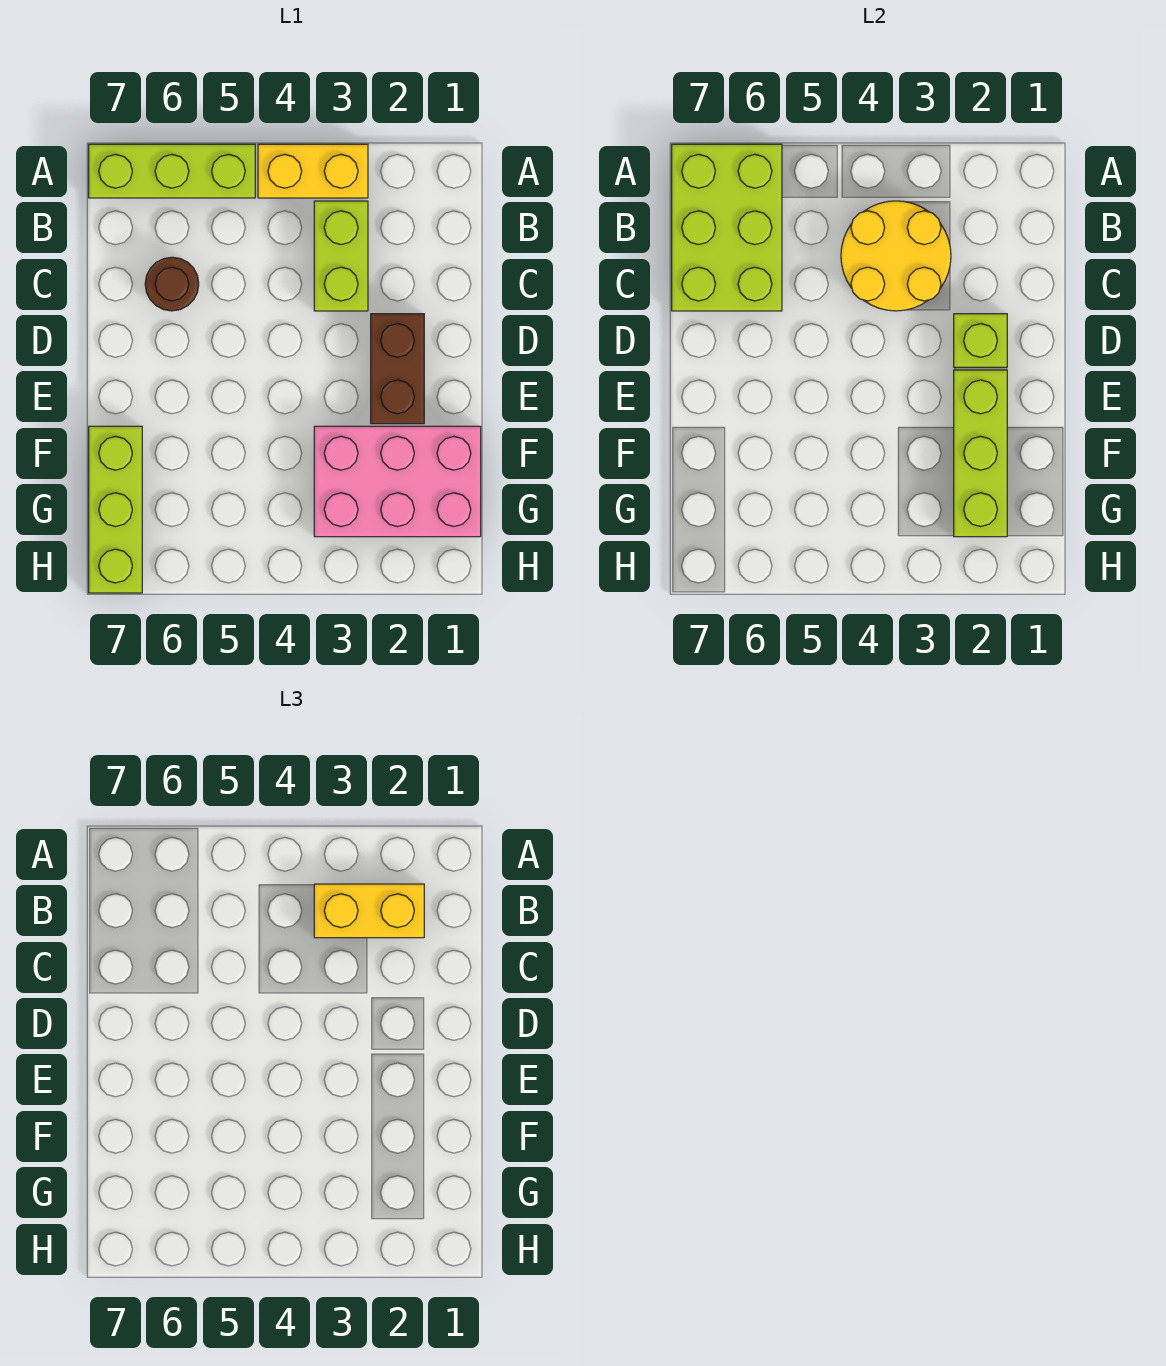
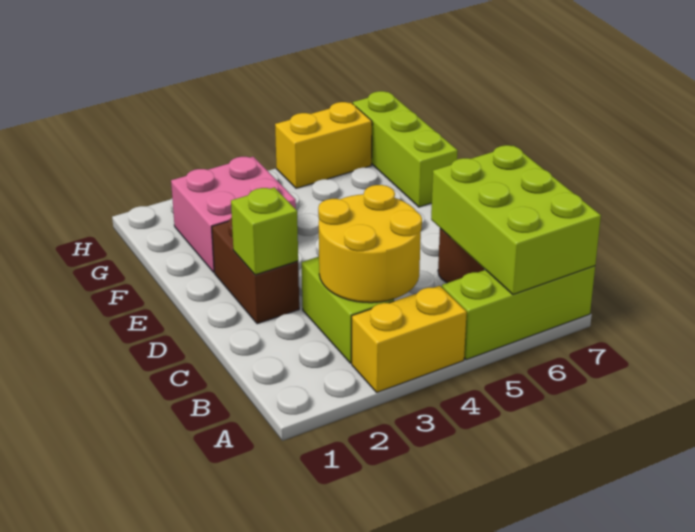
yellow 1x2 brick [314,884,424,938] -> yellow 1x2 brick moved to [275,102,372,188]
lime 1x3 brick [954,370,1007,537] -> none
pink 2x3 brick [314,426,481,537] -> pink 2x2 brick [171,157,296,272]

